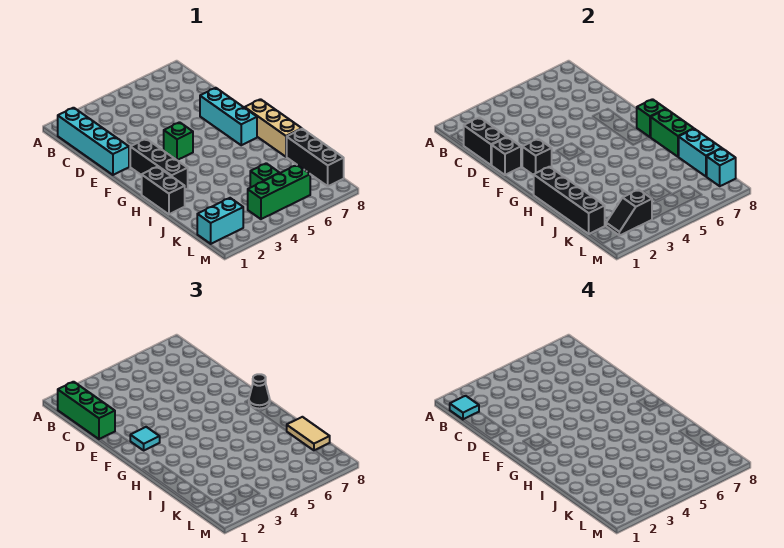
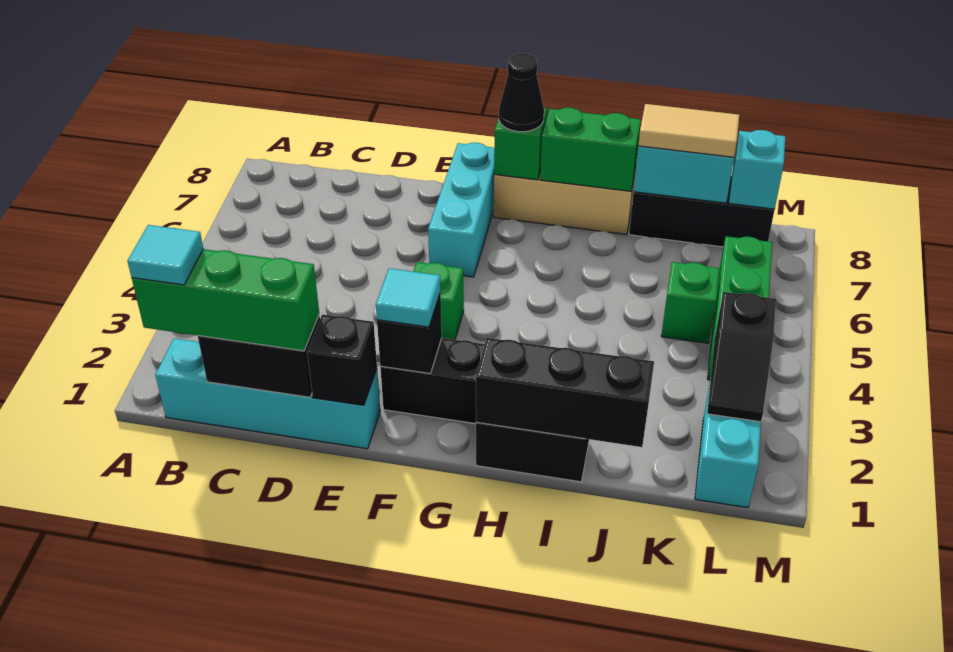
cyan 1x3 brick [200,88,257,145] -> cyan 1x3 brick turned to [428,143,494,277]
black 1x4 brick [534,167,605,234] -> black 1x3 brick [476,338,654,447]

